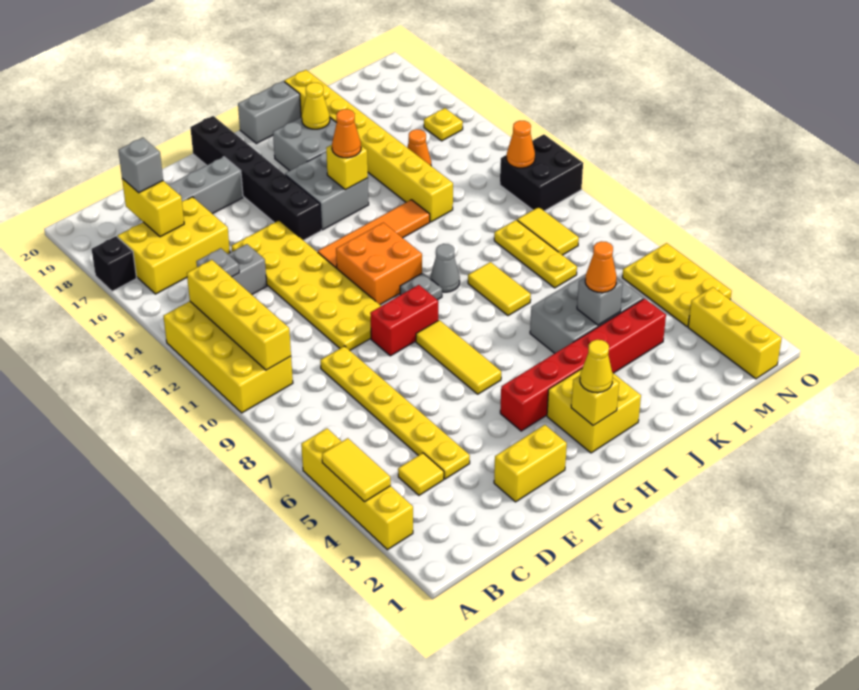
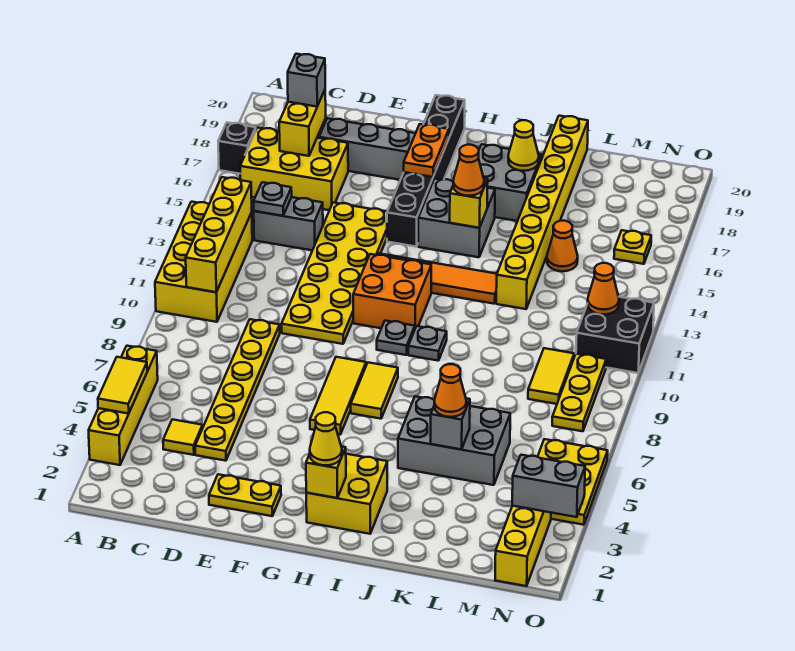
yellow 1x2 brick [494,425,567,502] -> yellow 1x2 plate [209,474,281,516]
red 1x2 brick [370,285,438,356] -> none
red 1x6 brick [500,298,666,431] -> none
none -> orange 1x2 plate [404,124,449,177]
grey 1x1 cone [430,244,460,292] -> grey 1x1 plate [408,326,447,361]
grey 1x2 brick [238,81,301,144] -> grey 1x2 brick moved to [512,455,585,517]
yellow 1x2 tile [468,262,531,316] -> yellow 1x2 tile moved to [351,362,398,419]
yellow 1x3 plate [494,220,577,288] -> yellow 1x3 plate moved to [552,354,606,431]

